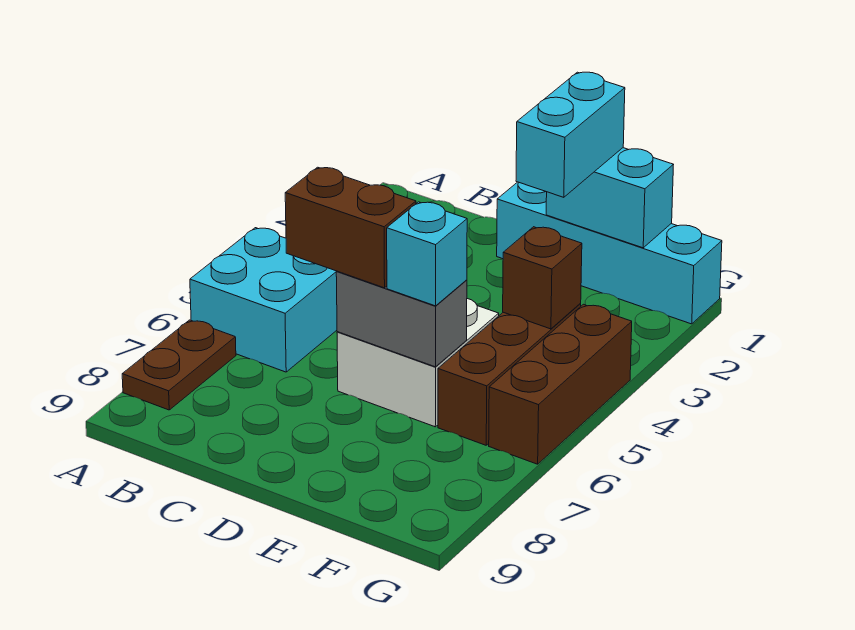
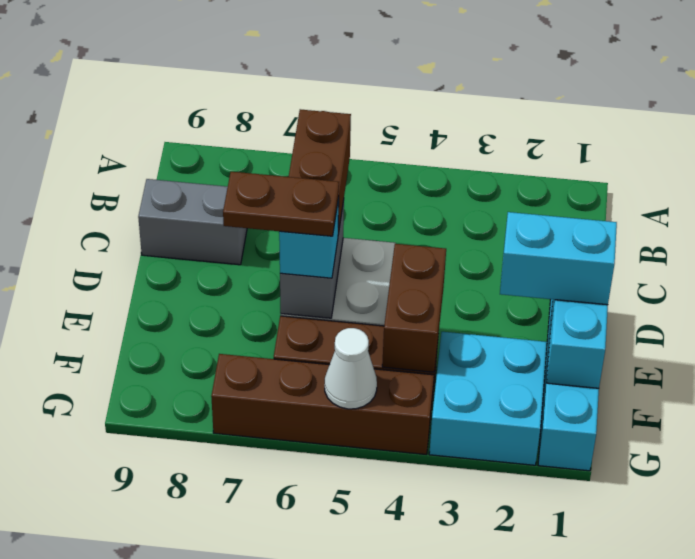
cyan 2x2 brick [190,228,337,372] -> cyan 2x2 brick moved to [429,332,547,465]
brown 1x2 plate [122,320,236,410] -> brown 1x2 plate moved to [223,172,339,236]
none -> grey 1x2 brick [138,179,247,265]
brown 1x1 brick [503,227,582,329] -> brown 1x2 brick [382,244,446,372]
brown 1x3 brick [489,304,632,464] -> brown 1x4 brick [211,354,434,454]
none -> white 1x1 cone [325,328,377,409]

